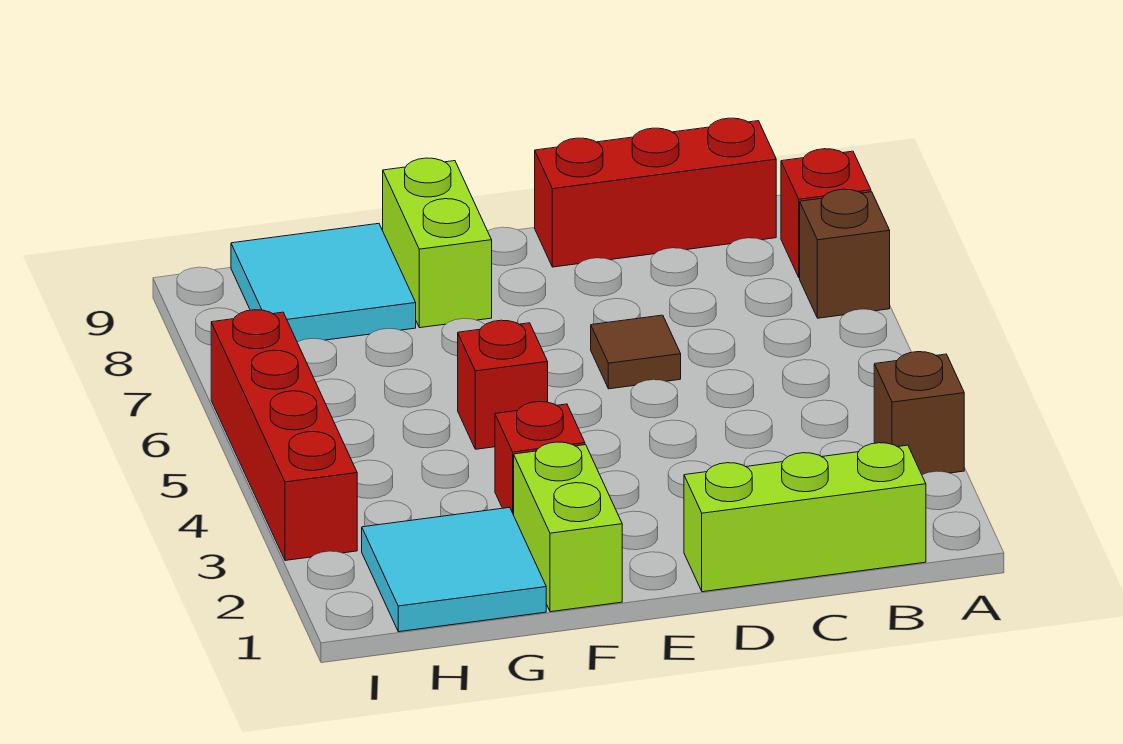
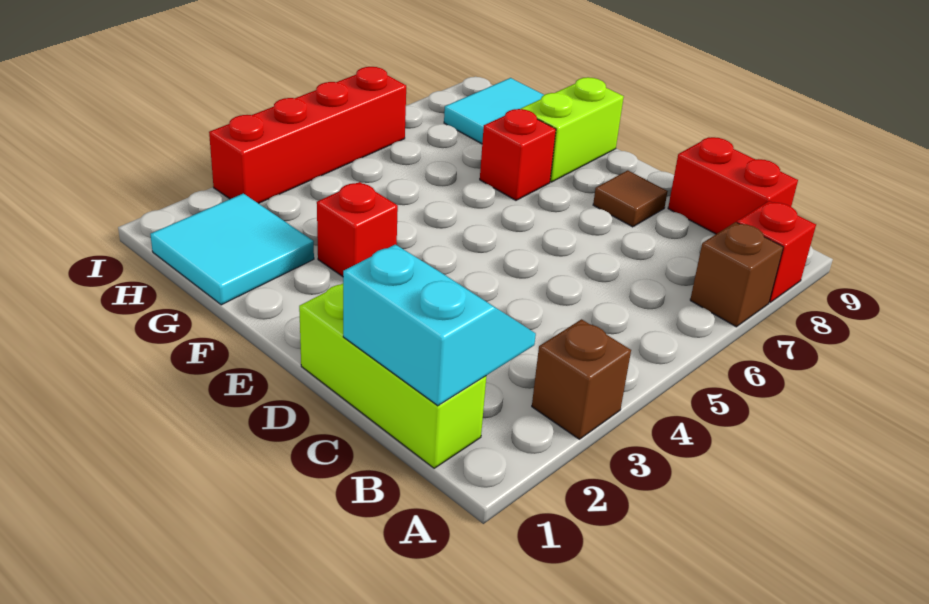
none -> cyan 2x2 slope [343,245,536,406]
red 1x3 brick [535,118,776,267] -> red 1x2 brick [668,137,798,234]
brown 1x1 tile [591,315,681,389] -> brown 1x1 tile moved to [593,170,668,227]
lime 1x2 brick [514,442,622,612] -> none
red 1x1 brick [458,320,548,449] -> red 1x1 brick moved to [480,109,556,200]

